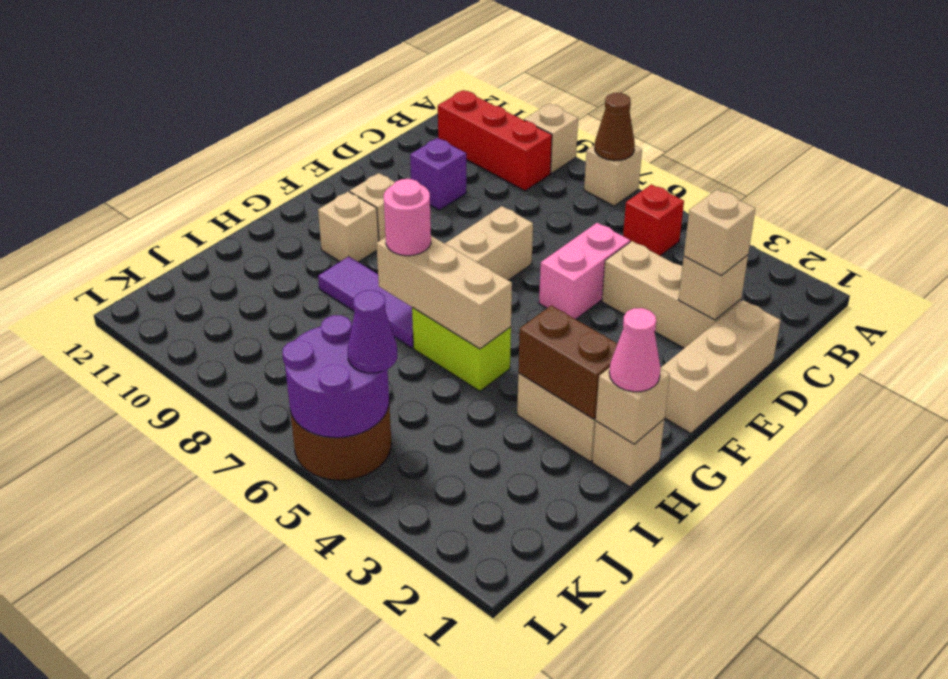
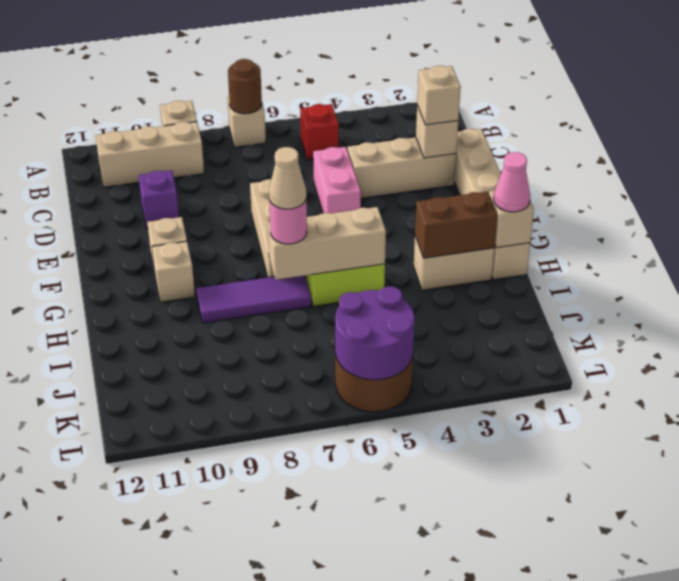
brown 1x1 cone [595,93,635,161] -> brown 1x1 round brick [228,59,262,114]
red 1x3 brick [438,90,552,191] -> tan 1x3 brick [96,122,204,187]
none -> tan 1x1 cone [269,147,306,209]
purple 1x1 cone [348,290,397,373] -> none

